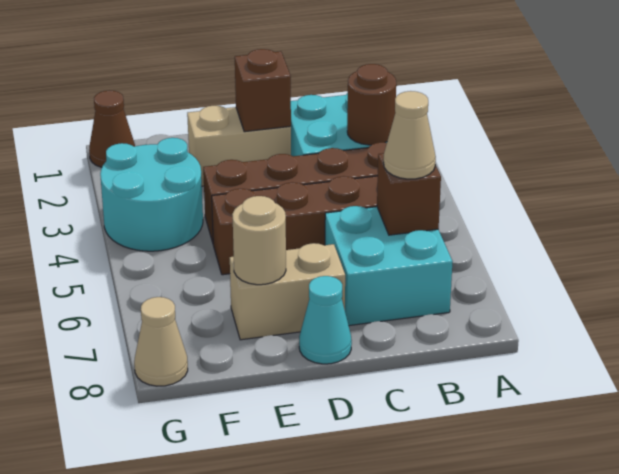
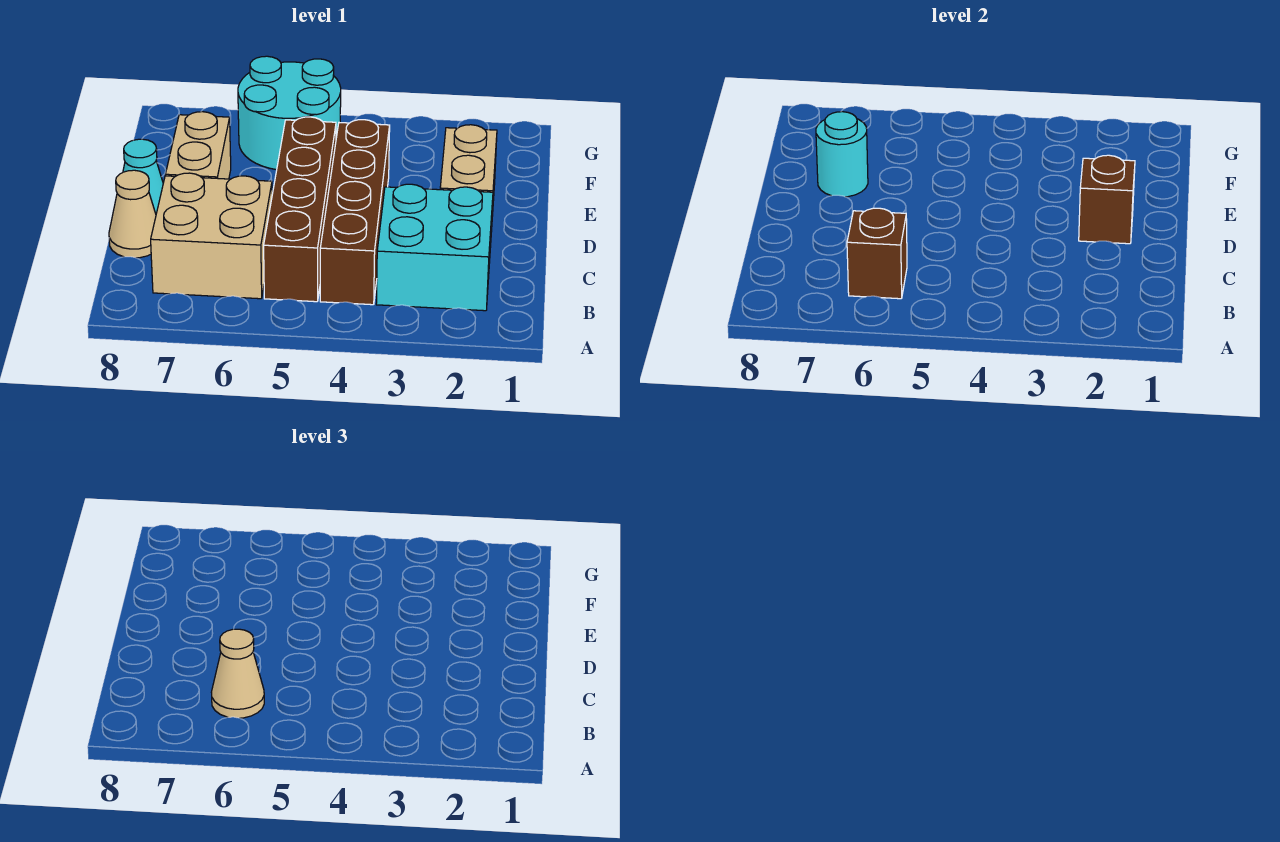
brown 1x1 round brick [347,64,396,145] -> none
cyan 2x2 brick [325,206,453,326] -> tan 2x2 brick [151,173,272,299]
tan 1x1 round brick [232,196,286,285] -> cyan 1x1 round brick [816,112,868,197]
cyan 2x2 round brick [100,138,203,251] -> cyan 2x2 round brick moved to [238,56,341,170]
brown 1x1 cone [89,90,135,167] -> none
tan 1x1 cone [134,297,188,386] -> tan 1x1 cone moved to [109,170,156,258]

